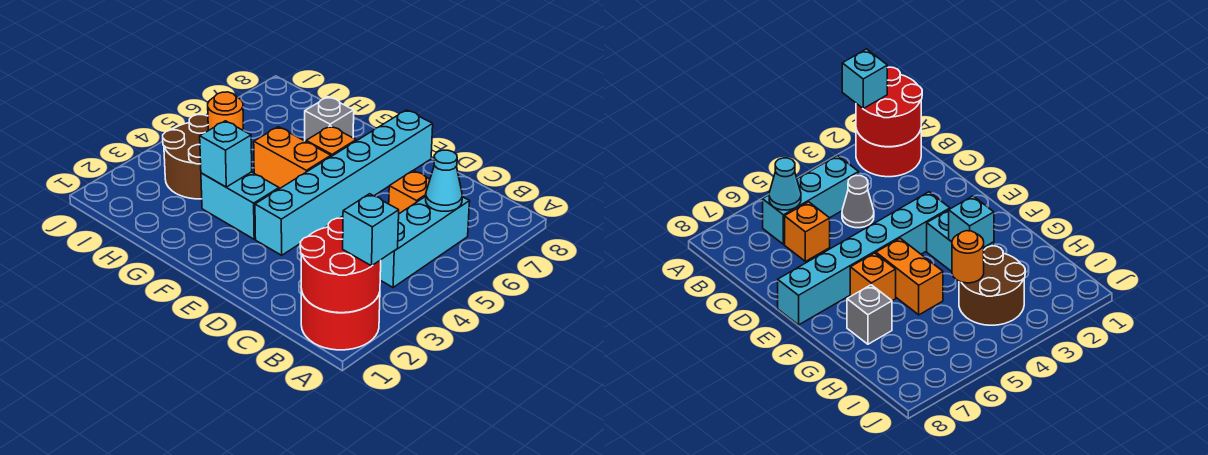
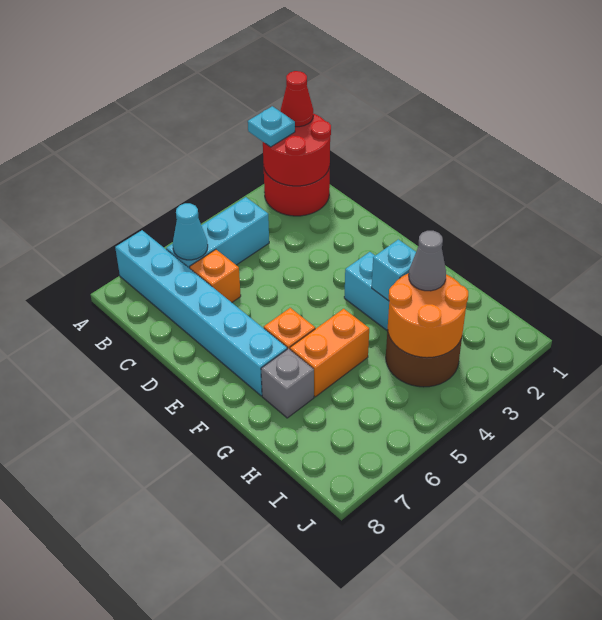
none -> red 1x1 cone [281,71,313,127]
cyan 1x1 brick [343,194,399,266] -> cyan 1x1 plate [248,106,295,147]
grey 1x1 cone [842,176,874,228] -> grey 1x1 cone moved to [409,231,446,291]
cyan 1x6 brick [255,110,433,255] -> cyan 1x6 brick turned to [115,230,287,396]
orange 1x2 brick [254,127,331,189] -> orange 1x2 brick turned to [290,309,369,397]
orange 1x1 round brick [208,92,244,131] -> orange 2x2 round brick [388,273,468,358]

